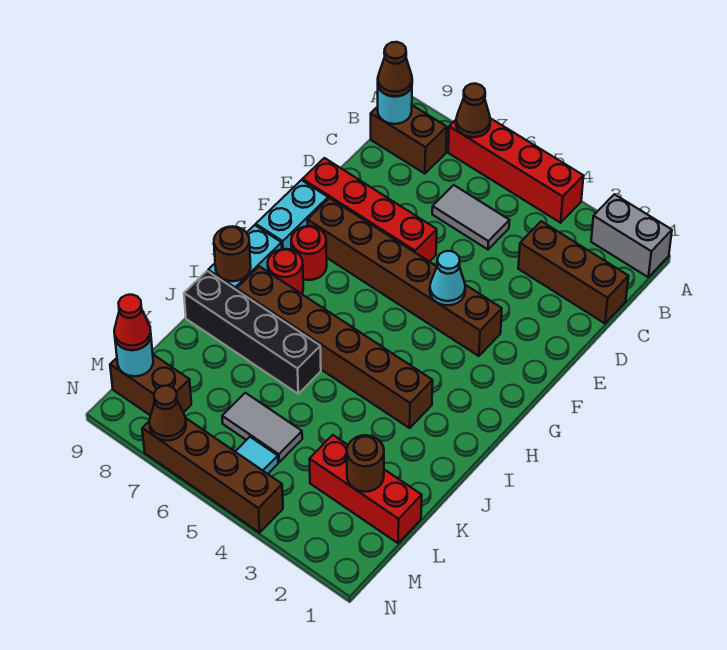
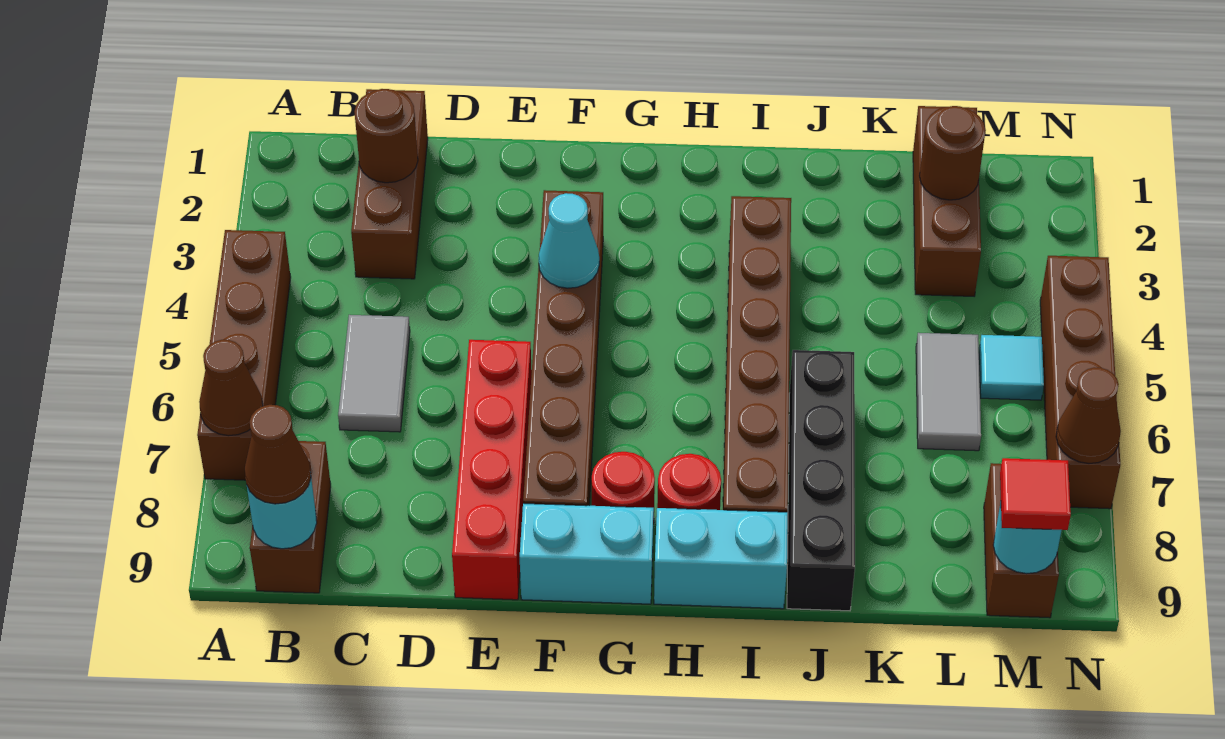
grey 1x2 brick [591,194,672,277] -> none
red 1x4 brick [448,118,583,223] -> brown 1x4 brick [197,230,291,480]
brown 1x1 round brick [214,226,251,281] -> brown 1x1 round brick moved to [354,89,418,183]
red 1x3 brick [310,435,422,543] -> brown 1x3 brick [913,106,981,296]
red 1x1 cone [114,295,151,350] -> red 1x1 tile [1000,458,1071,530]

